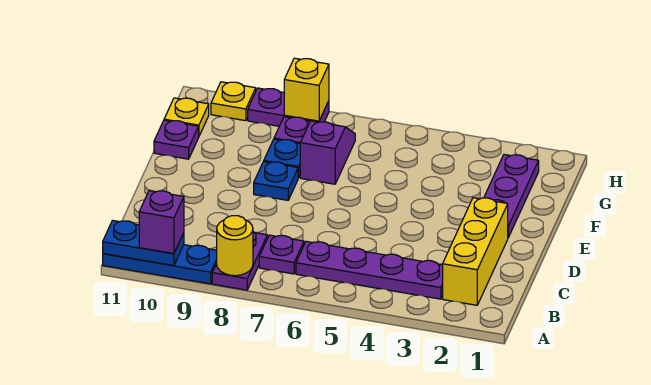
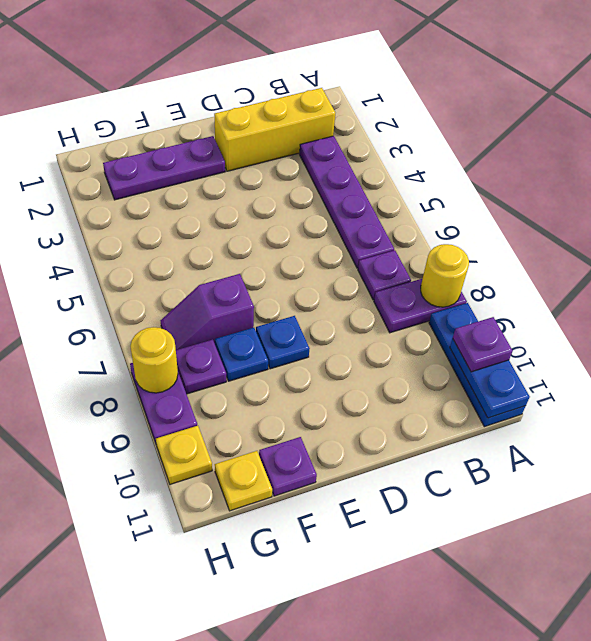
purple 1x1 brick [139,191,184,254] -> purple 1x1 plate [453,317,513,372]
yellow 1x1 brick [284,58,329,121] -> yellow 1x1 round brick [130,327,178,393]

